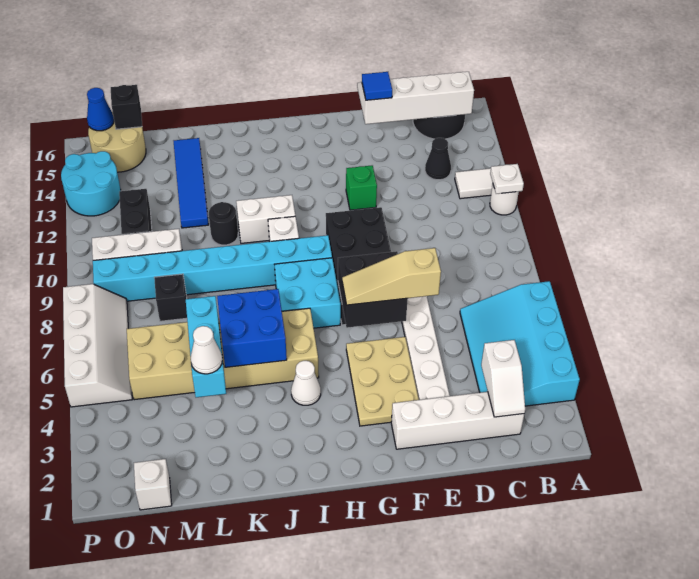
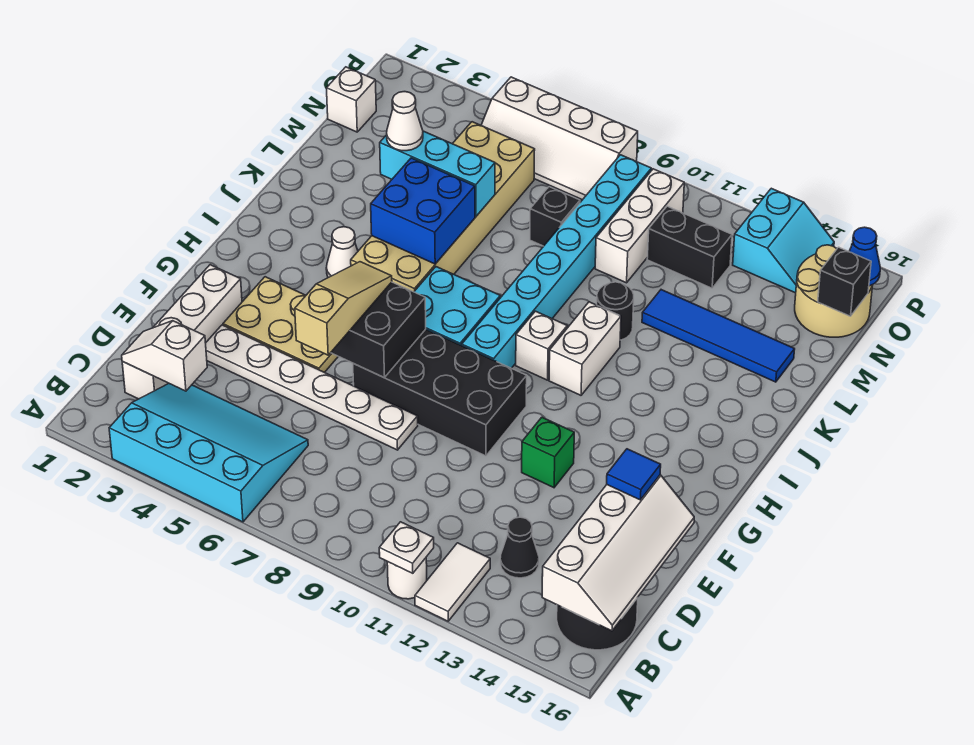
cyan 2x2 round brick [61,151,121,216] -> cyan 2x2 slope [733,188,834,293]

